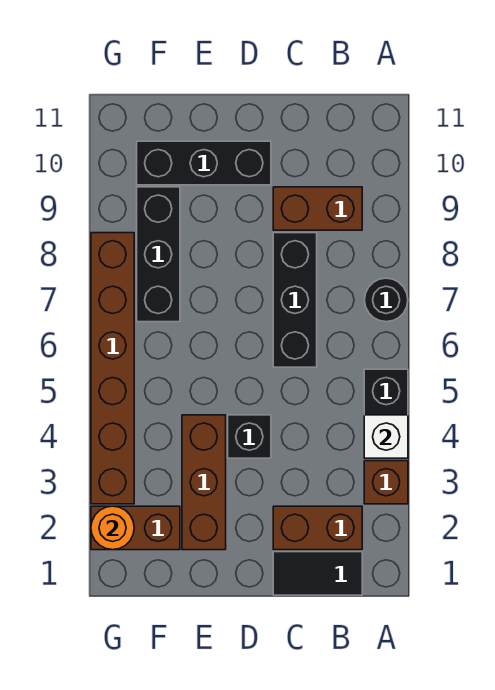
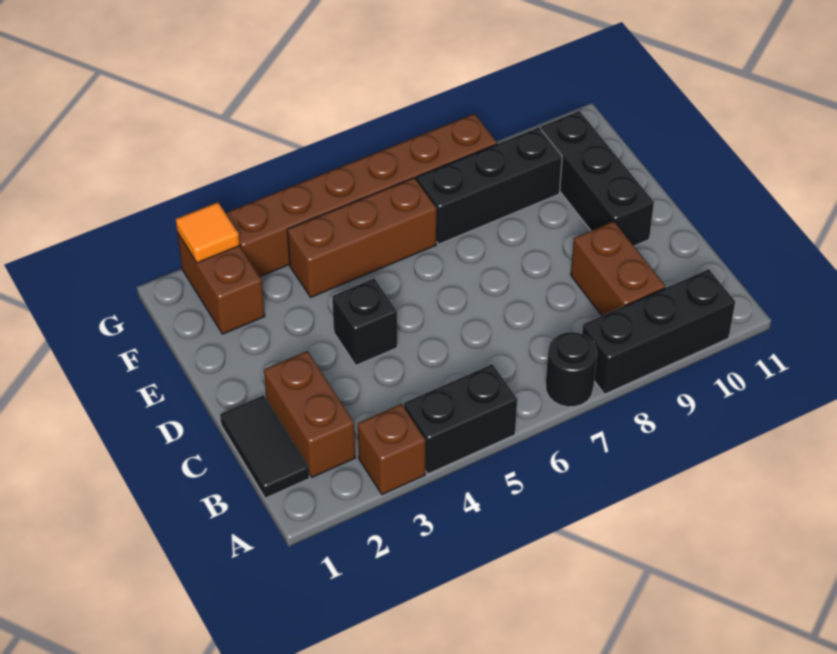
white 1x1 brick [364,415,408,458] -> none
black 1x3 brick [273,233,317,367] -> black 1x3 brick moved to [582,269,735,394]
brown 1x3 brick [182,415,226,550] -> brown 1x3 brick moved to [287,178,437,297]
orange 1x1 round brick [91,506,134,550] -> orange 1x1 tile [176,202,240,263]

